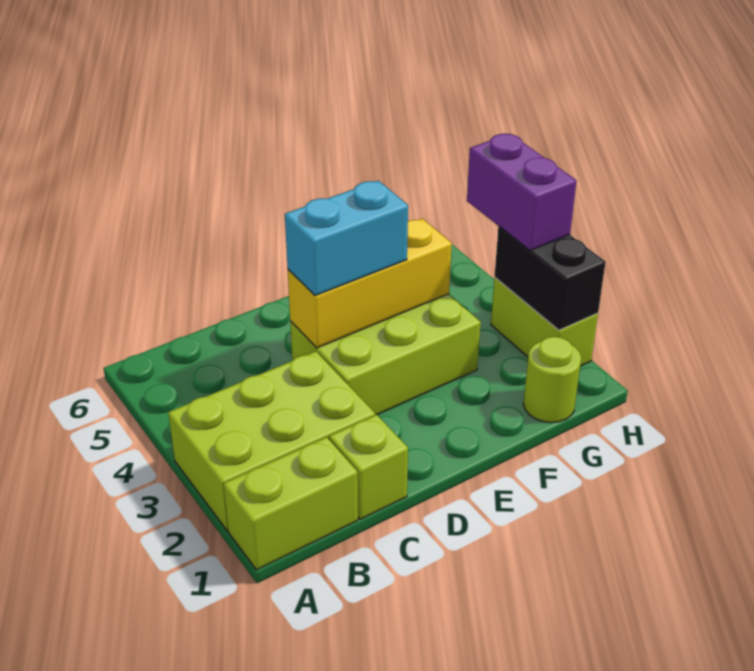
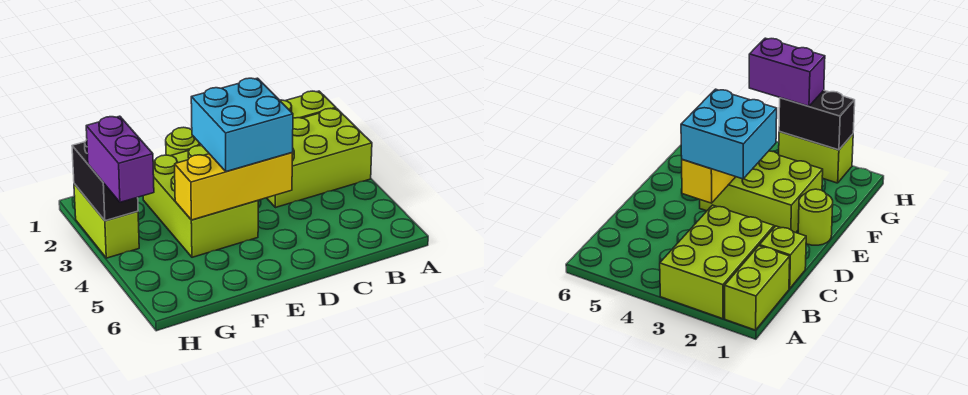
lime 2x3 brick [290,294,481,415] -> lime 2x3 brick turned to [143,146,258,257]
cyan 1x2 brick [285,180,408,296] -> cyan 2x2 brick [191,78,293,171]
lime 1x1 round brick [523,337,581,423] -> lime 1x1 round brick moved to [166,127,201,156]

